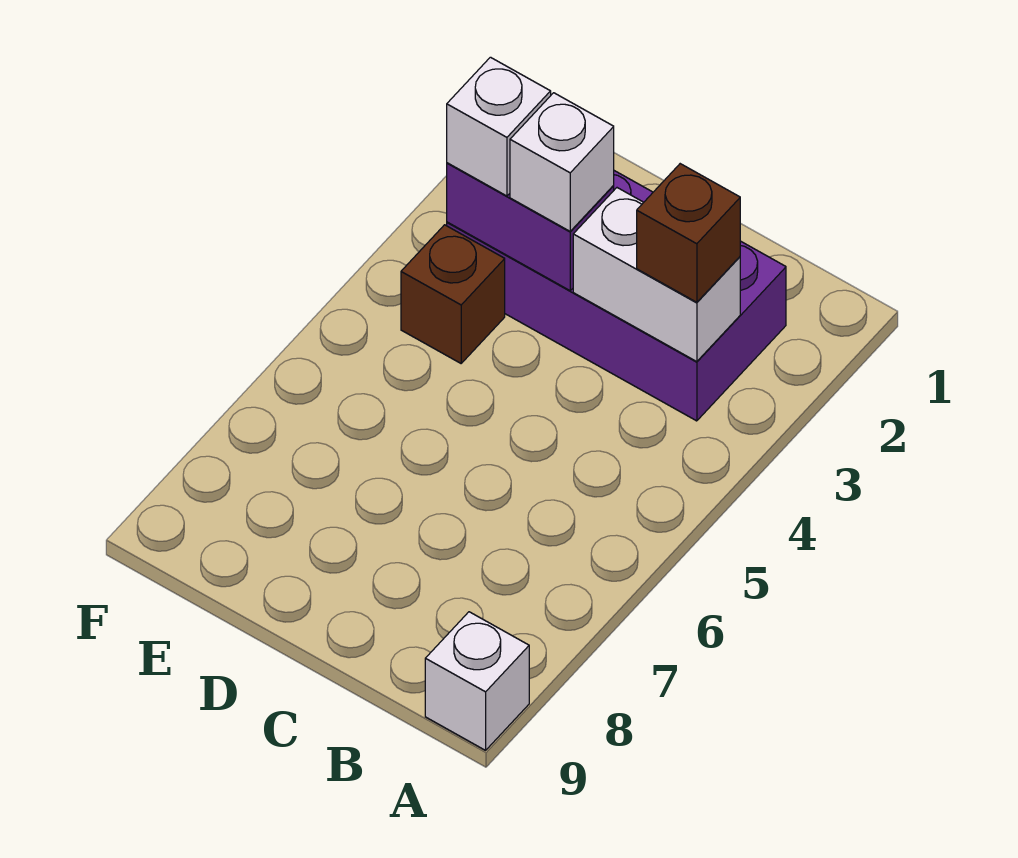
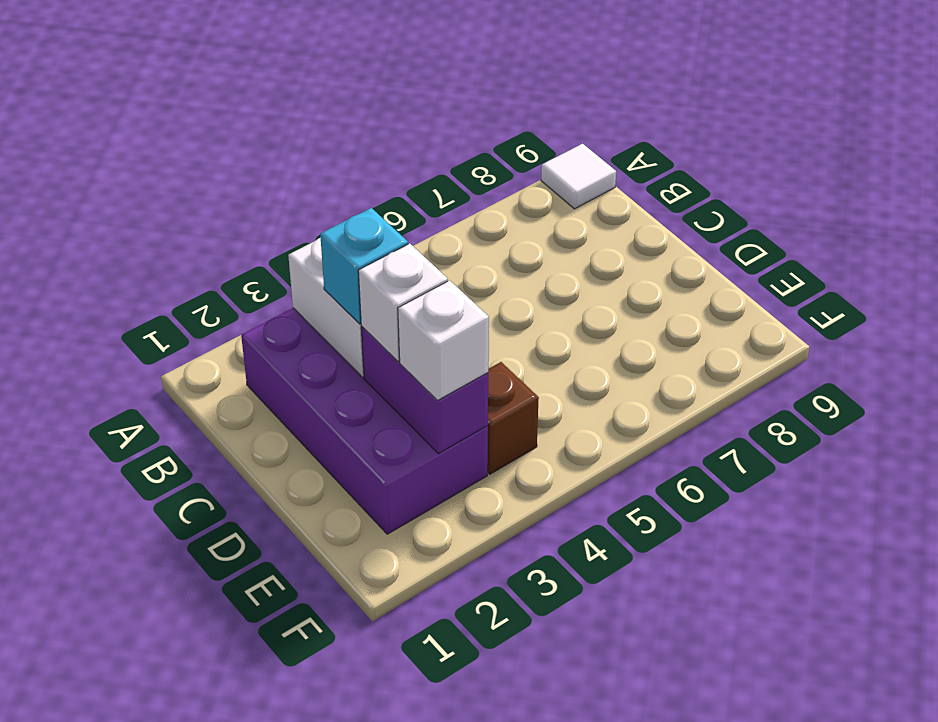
white 1x1 brick [425,612,529,750] -> white 1x1 tile [541,144,616,209]
brown 1x1 brick [637,164,740,302] -> none
none -> cyan 1x1 brick [320,208,408,324]

